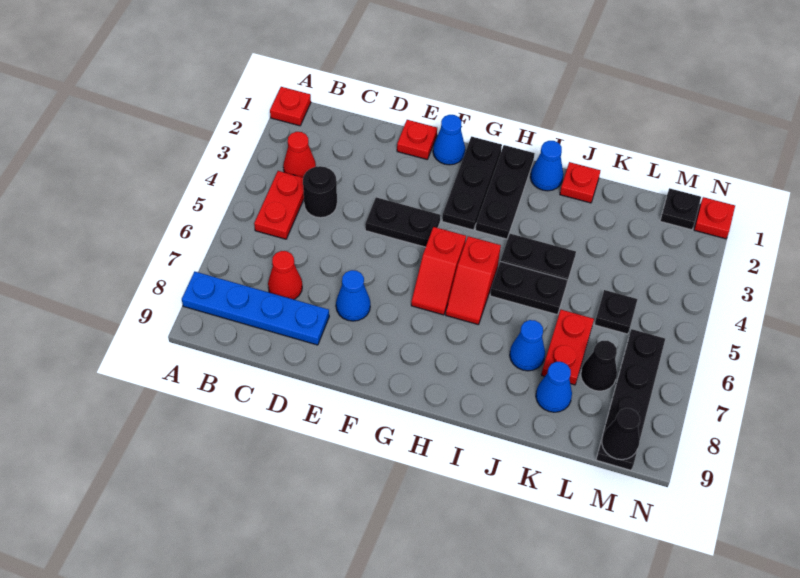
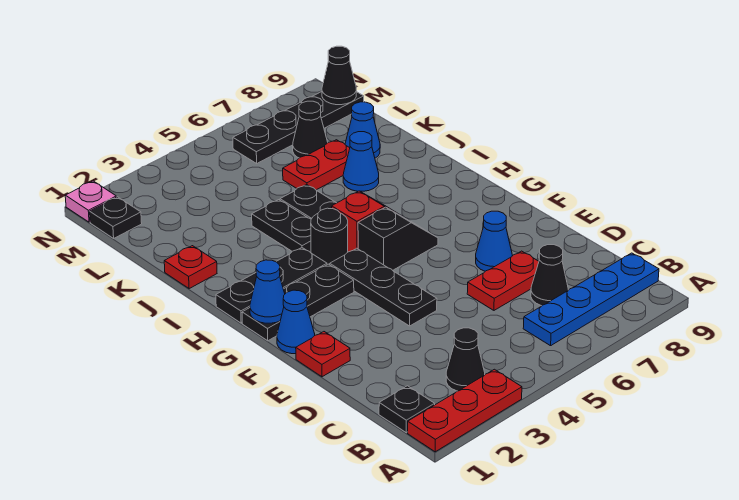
red 1x1 plate [270,87,311,126] -> red 1x3 plate [408,369,522,452]
blue 1x4 plate [182,272,329,345] -> blue 1x4 plate turned to [523,253,659,346]
red 1x1 cone [283,132,316,177] -> black 1x1 cone [446,328,485,391]
red 1x2 plate [254,171,304,239] -> red 1x2 plate moved to [467,251,539,310]
black 1x1 round brick [303,166,337,218] -> black 1x1 round brick moved to [311,208,348,265]
red 1x1 cone [268,251,302,299] -> black 1x1 cone [531,245,568,306]
black 1x2 plate [365,197,441,247] -> black 1x3 plate [330,248,437,326]
red 1x2 slope [411,227,466,315] -> black 1x2 slope [358,207,438,270]
blue 1x1 cone [530,141,563,191] -> blue 1x1 cone moved to [250,260,285,323]
black 1x1 plate [594,290,638,334] -> black 1x1 plate moved to [379,386,435,433]
red 1x1 plate [694,197,735,239] -> pink 1x1 plate [65,181,116,222]

